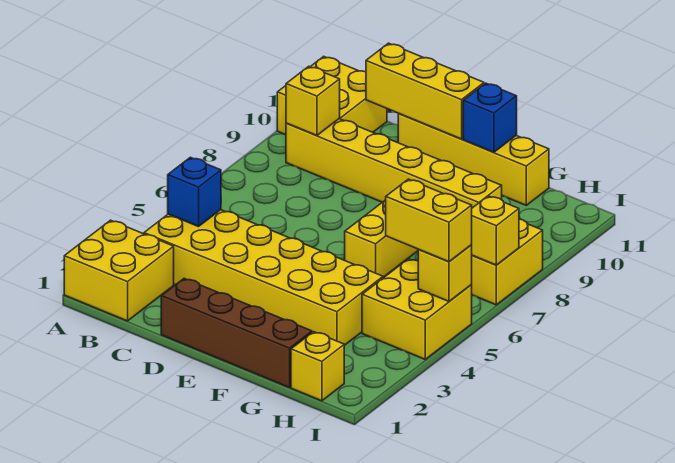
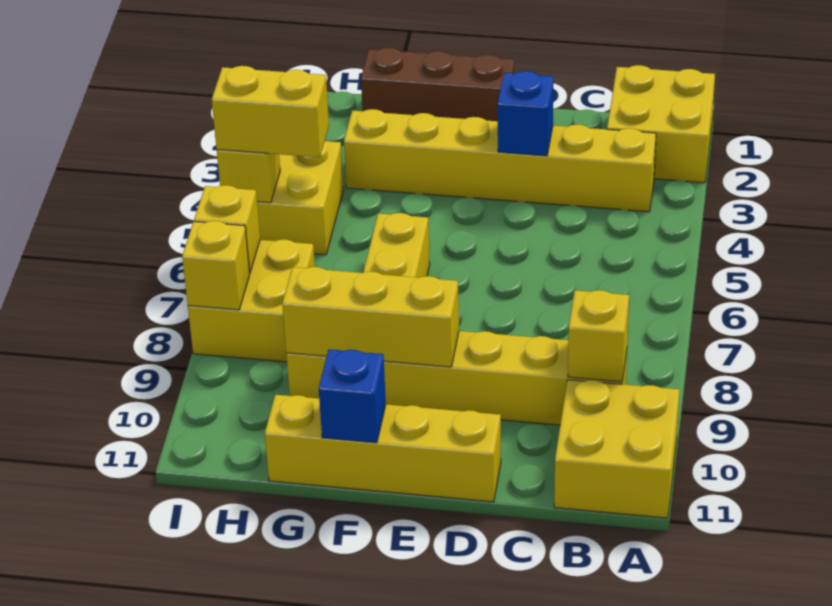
yellow 2x6 brick [144,210,383,345] -> yellow 1x6 brick [344,109,656,212]
blue 1x1 brick [168,157,221,227] -> blue 1x1 brick moved to [498,71,553,156]
yellow 1x3 brick [366,43,484,139] -> yellow 1x3 brick moved to [282,267,459,367]
brown 1x4 brick [161,279,312,388] -> brown 1x3 brick [361,48,514,121]
yellow 1x1 brick [291,332,344,401] -> yellow 1x1 brick moved to [182,221,250,310]

